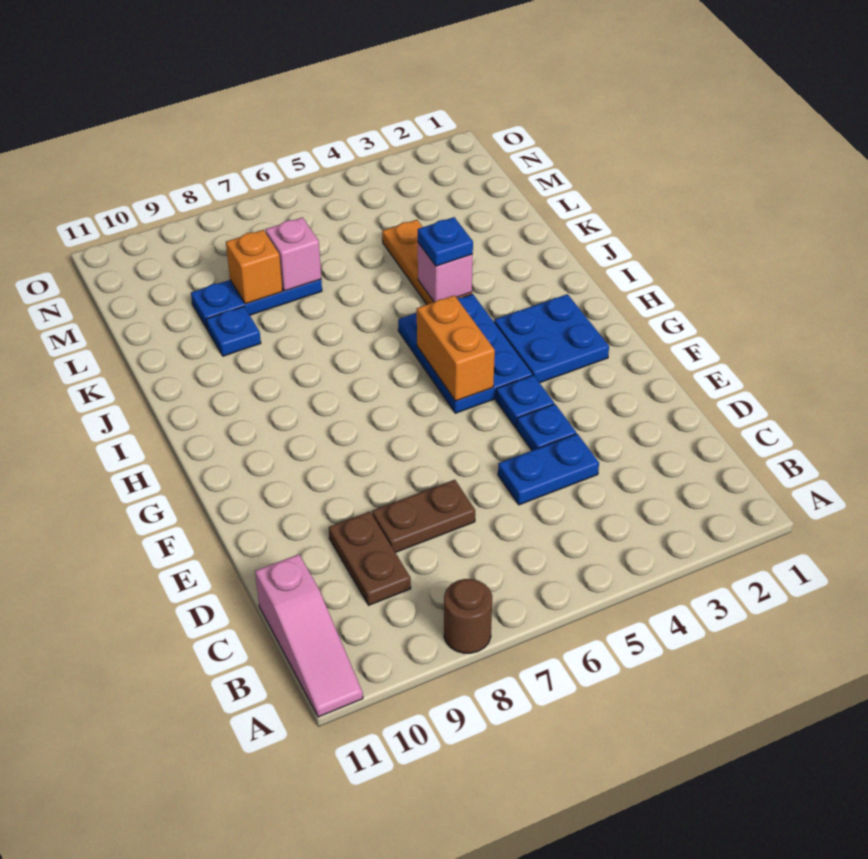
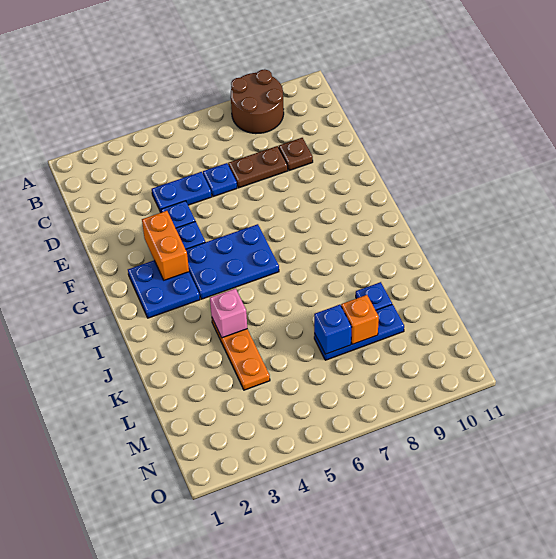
brown 1x1 round brick [444,579,492,653] -> brown 2x2 round brick [231,69,284,134]
pink 1x3 slope [255,554,363,717] -> none
brown 1x2 plate [329,512,411,605] -> brown 1x1 plate [279,138,313,171]
blue 2x3 plate [398,294,533,413] -> blue 2x3 plate turned to [186,224,279,299]
orange 1x2 brick [417,295,495,401] -> orange 1x2 brick moved to [142,211,189,280]
blue 1x1 plate [418,217,473,266] -> blue 1x1 plate moved to [203,163,237,197]
pink 1x1 brick [265,218,321,291] -> blue 1x1 brick [314,305,352,354]

